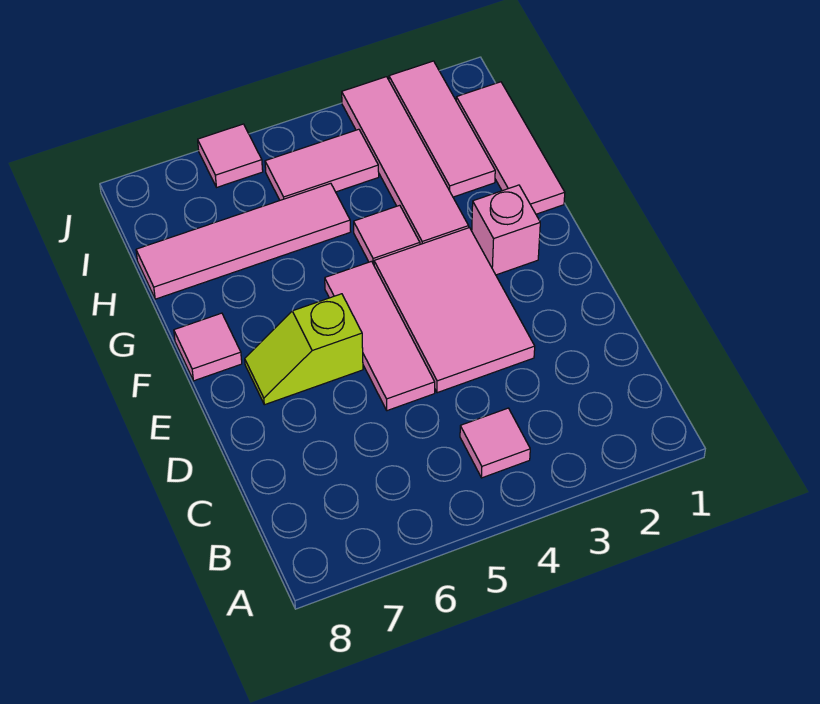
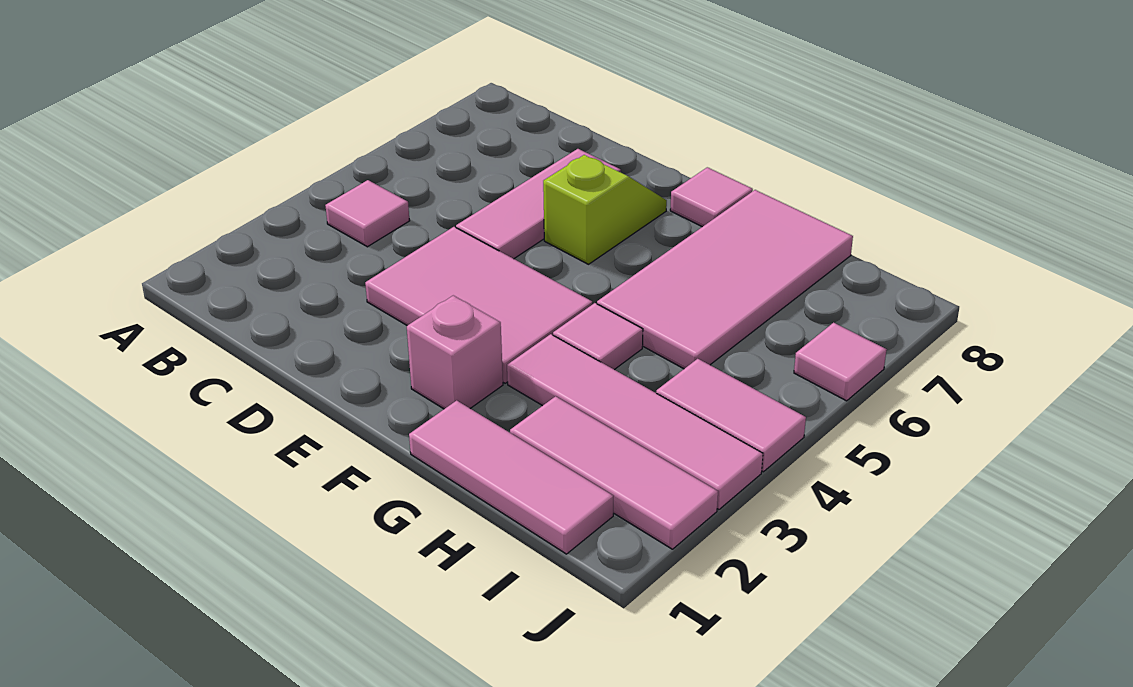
pink 1x3 tile [325,261,435,411] -> pink 1x3 tile turned to [456,149,621,259]
pink 1x4 tile [136,183,351,299] -> pink 2x4 tile [597,190,853,369]
pink 1x2 tile [265,129,379,200] -> pink 1x2 tile turned to [656,359,806,472]

